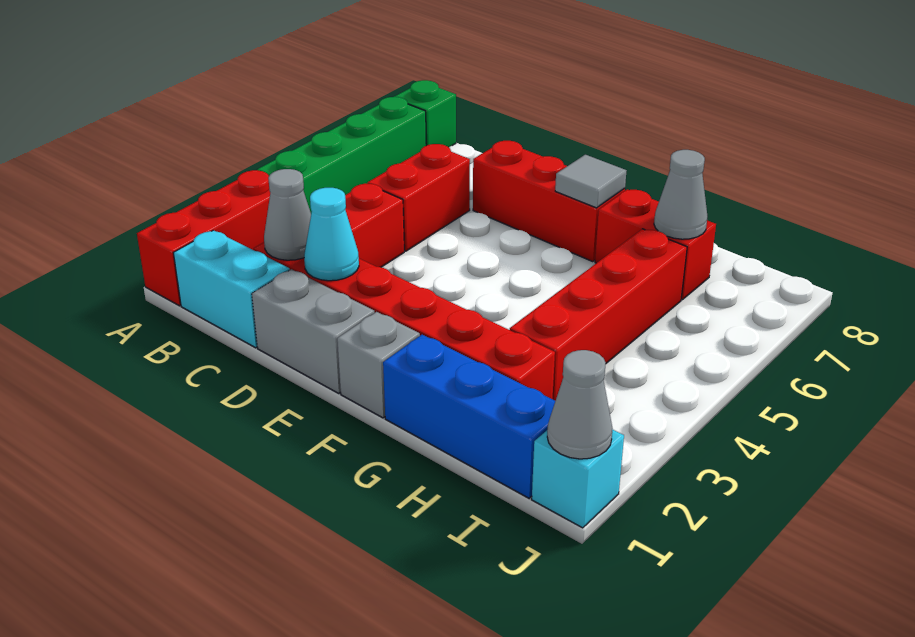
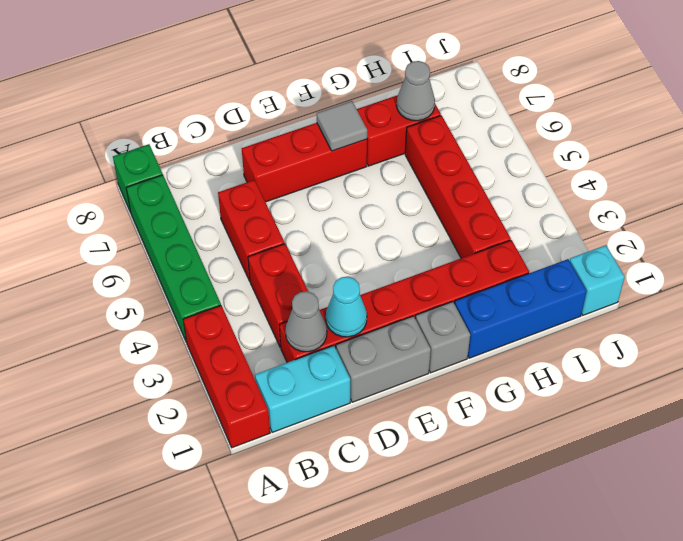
grey 1x1 cone [547,350,613,459] -> none

